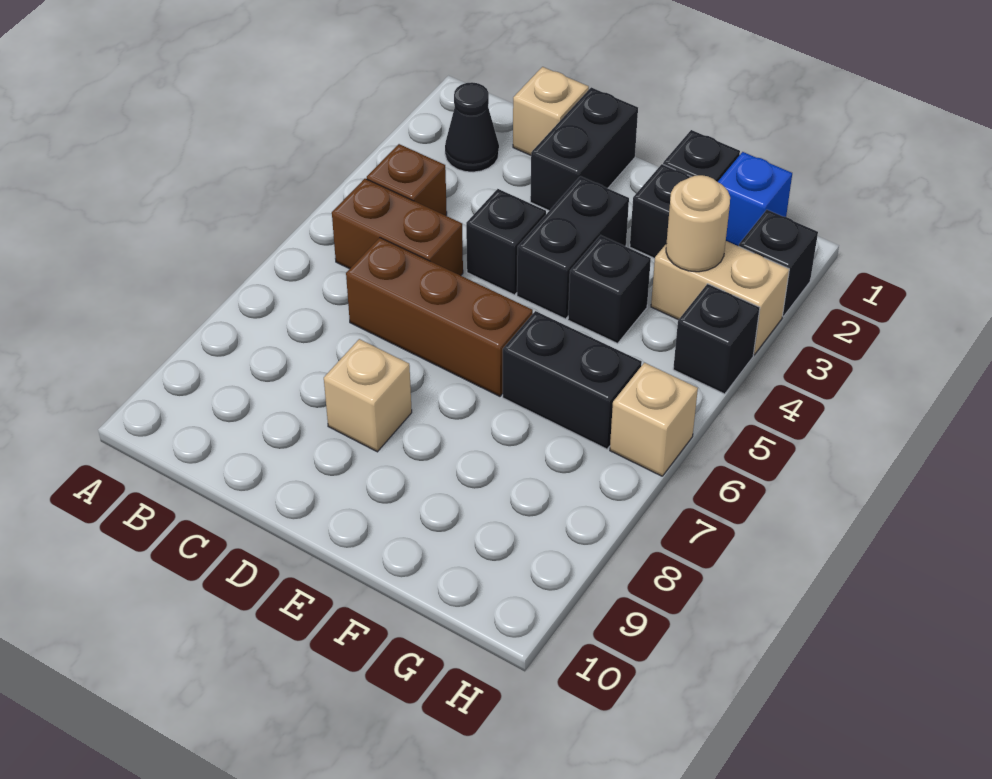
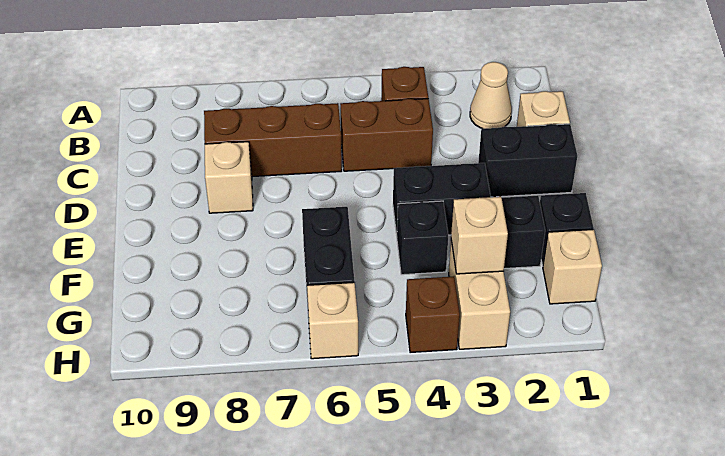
black 1x1 cone [445,82,499,172] -> tan 1x1 cone [470,62,512,129]
brown 1x2 brick [332,179,463,276] -> brown 1x2 brick turned to [341,99,433,171]
brown 1x3 brick [346,238,533,396] -> brown 1x3 brick turned to [204,103,342,177]
black 1x1 brick [466,189,546,295] -> none
blue 1x1 brick [718,152,792,246] -> tan 1x1 brick [543,229,602,304]
tan 1x1 round brick [666,175,730,272] -> tan 1x1 brick [451,197,508,274]
black 1x1 brick [739,210,818,317] -> none
black 1x1 brick [673,284,760,394] -> brown 1x1 brick [406,276,460,353]

